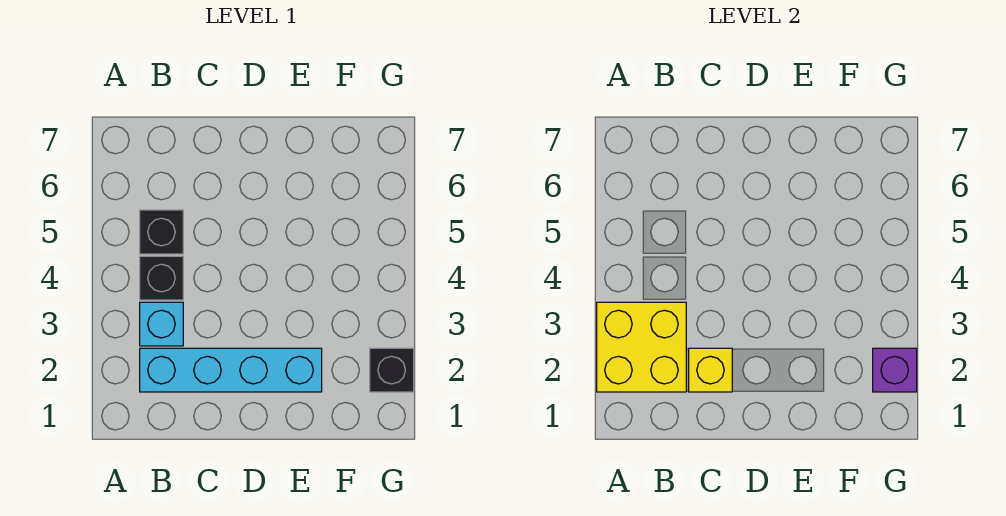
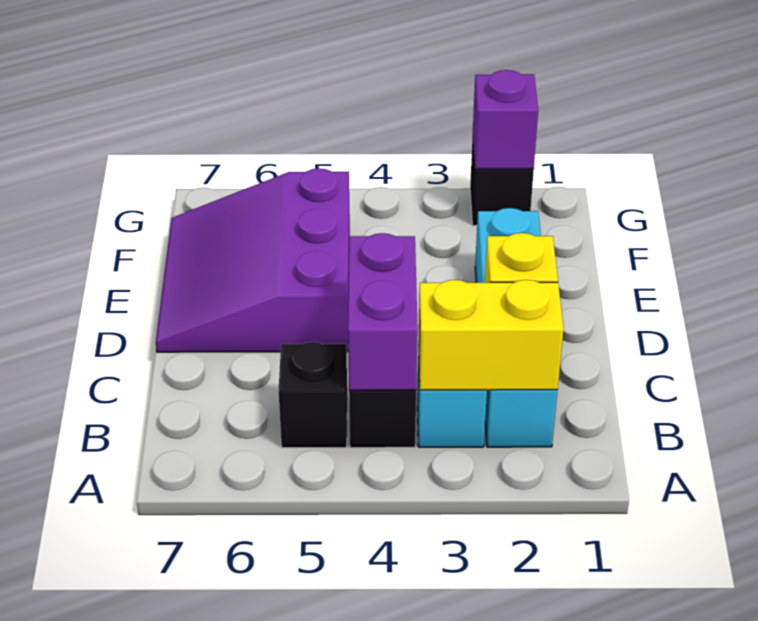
yellow 2x2 brick [597,302,686,392] -> yellow 1x2 brick [418,280,564,390]
none -> purple 1x2 brick [348,233,418,390]
none -> purple 3x3 slope [156,168,350,352]

